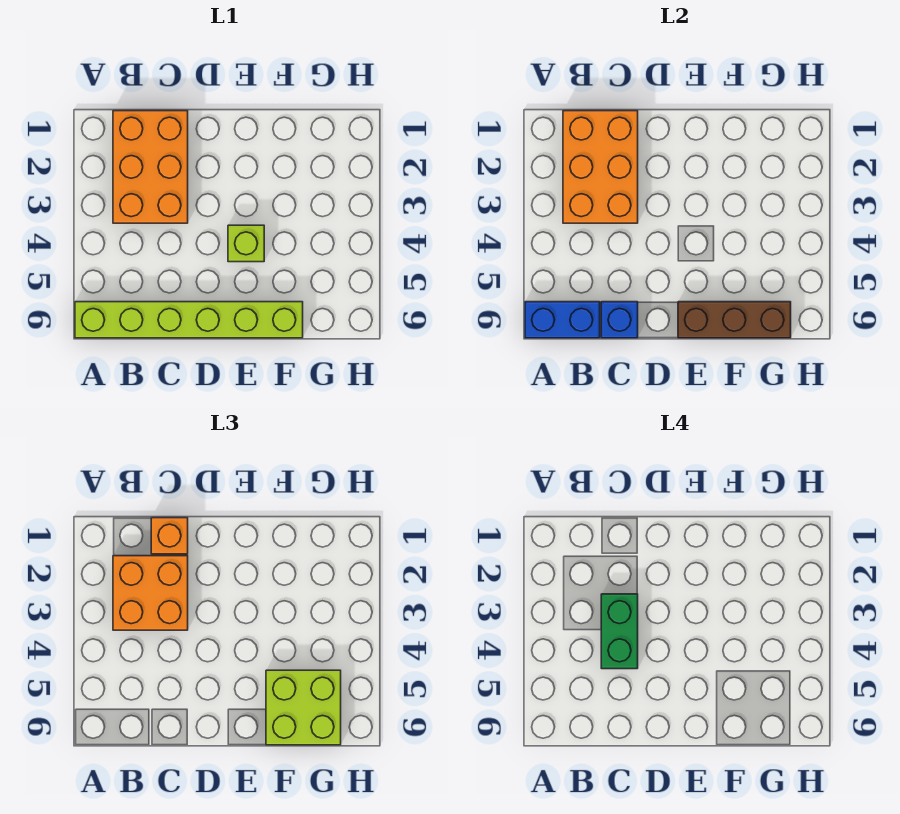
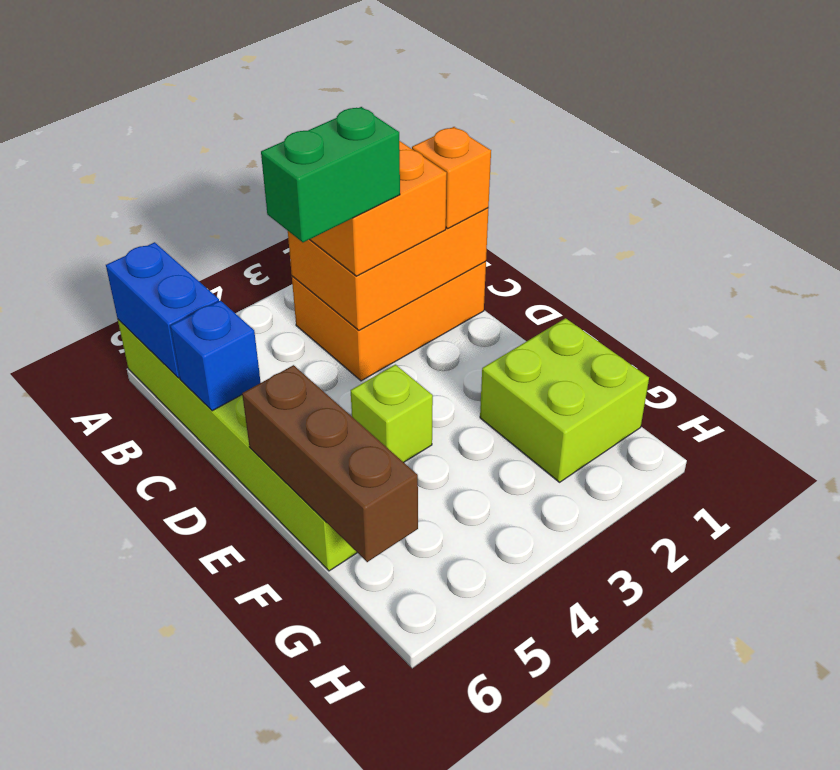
lime 2x2 brick [266,670,341,745] -> lime 2x2 brick moved to [480,318,649,482]

